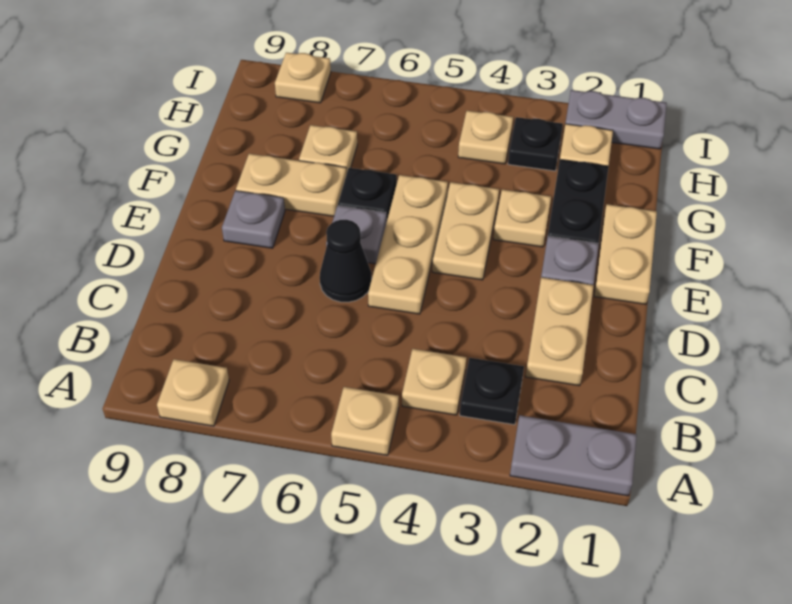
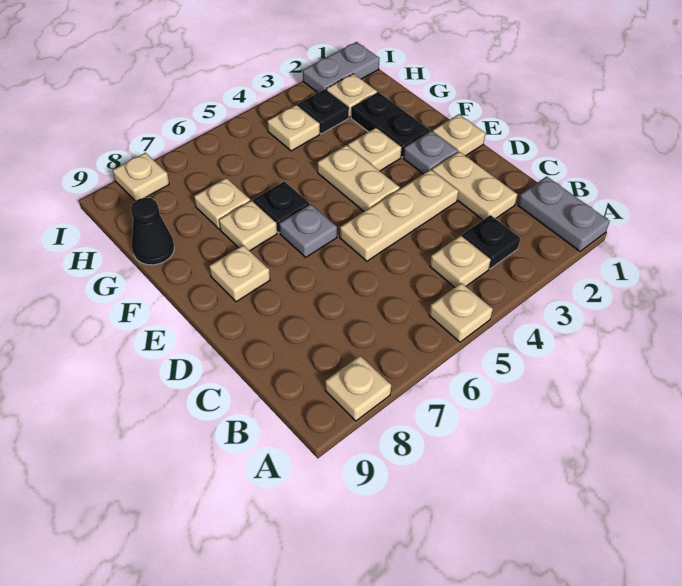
grey 1x2 plate [510,415,637,496] -> grey 1x2 plate turned to [518,176,610,251]
tan 1x3 plate [368,175,448,314] -> tan 1x3 plate turned to [340,170,458,261]
black 1x1 cone [320,220,372,302] -> black 1x1 cone moved to [131,198,174,265]
tan 1x2 plate [594,204,657,304] -> tan 1x1 plate [433,114,485,156]
grey 1x1 plate [222,191,285,248] -> tan 1x1 plate [209,245,270,302]
tan 1x2 plate [236,154,346,216] -> tan 1x1 plate [219,201,277,251]

